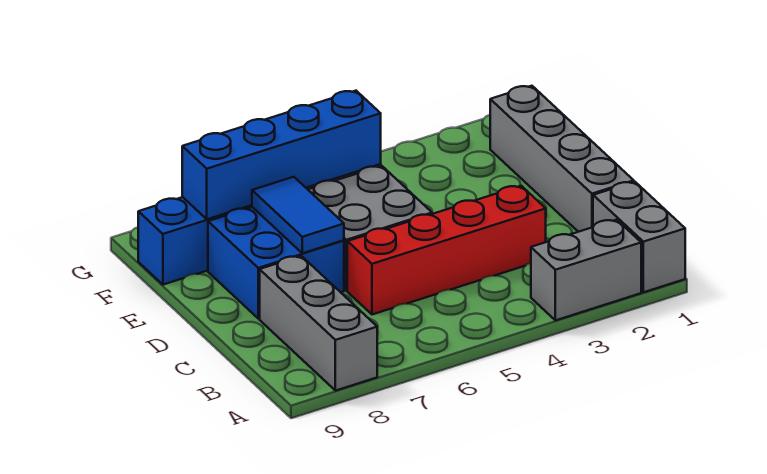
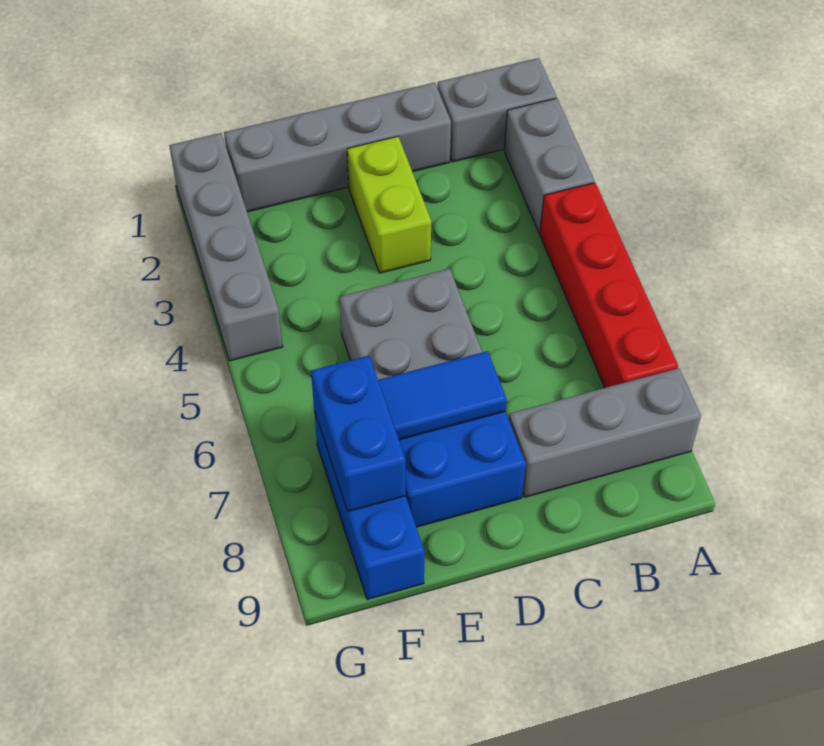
red 1x4 brick [347,186,546,315] -> red 1x4 brick moved to [540,183,678,388]
none -> lime 1x2 brick [347,136,431,273]
blue 1x4 brick [182,91,381,219] -> blue 1x2 brick [311,356,406,511]
none -> grey 1x4 brick [169,133,283,361]

